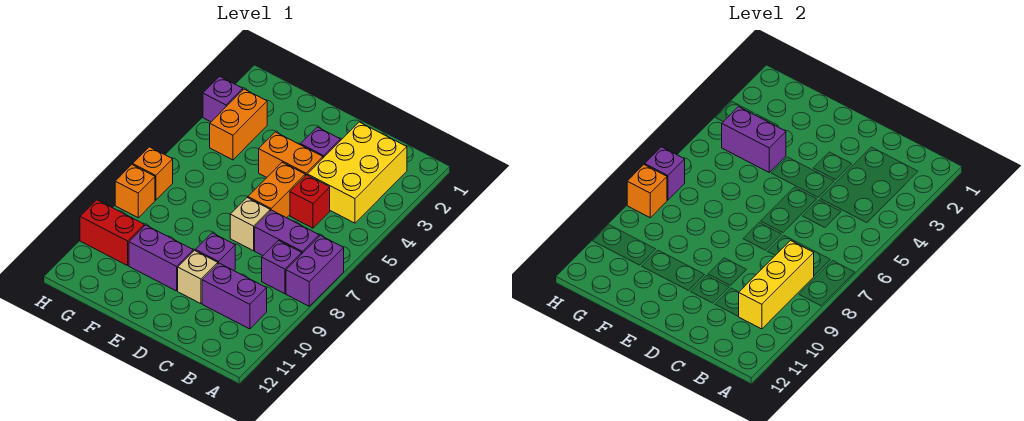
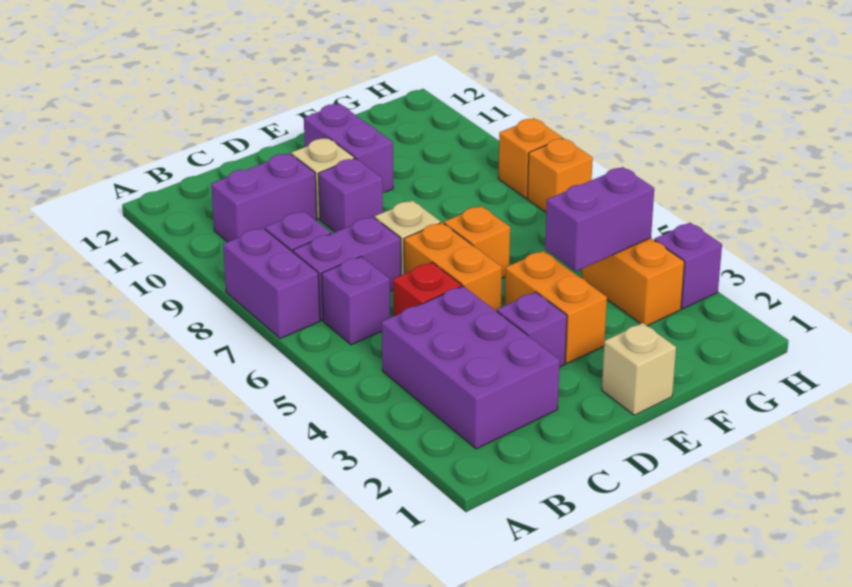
yellow 2x3 brick [307,122,407,223] -> purple 2x3 brick [382,286,560,449]
yellow 1x3 brick [738,241,814,329] -> none
orange 1x2 brick [259,132,323,177] -> orange 1x2 brick turned to [505,251,607,363]
none -> tan 1x1 brick [602,323,676,415]
purple 1x2 brick [129,225,193,291] -> purple 1x2 brick turned to [304,104,393,192]
red 1x2 brick [80,200,144,266] -> none
purple 1x1 brick [645,147,685,200] -> purple 1x1 brick moved to [322,256,390,345]
orange 1x1 brick [627,165,667,218] -> orange 1x1 brick moved to [444,206,510,278]

